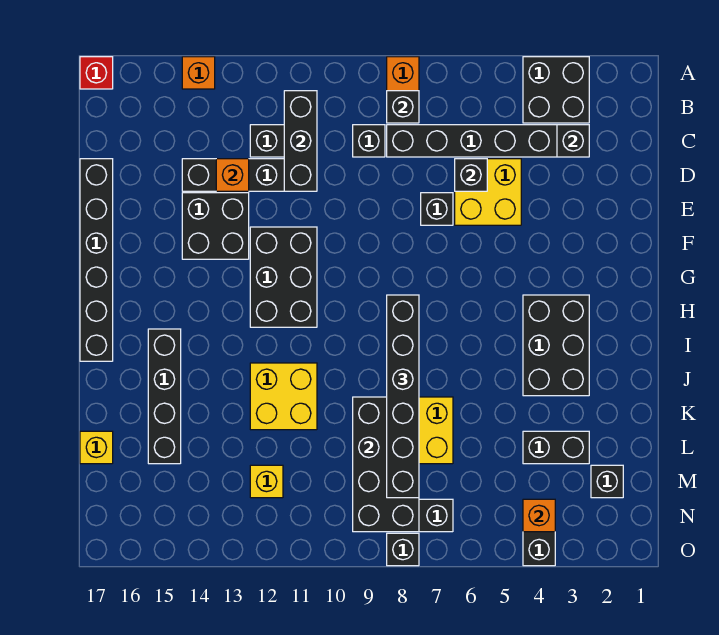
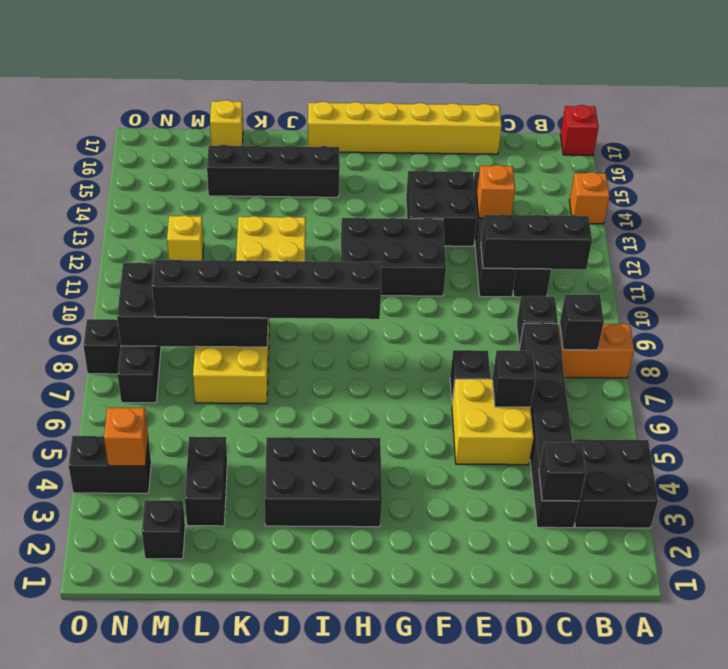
black 1x6 brick [80,159,113,361] -> yellow 1x6 brick [308,101,502,154]

